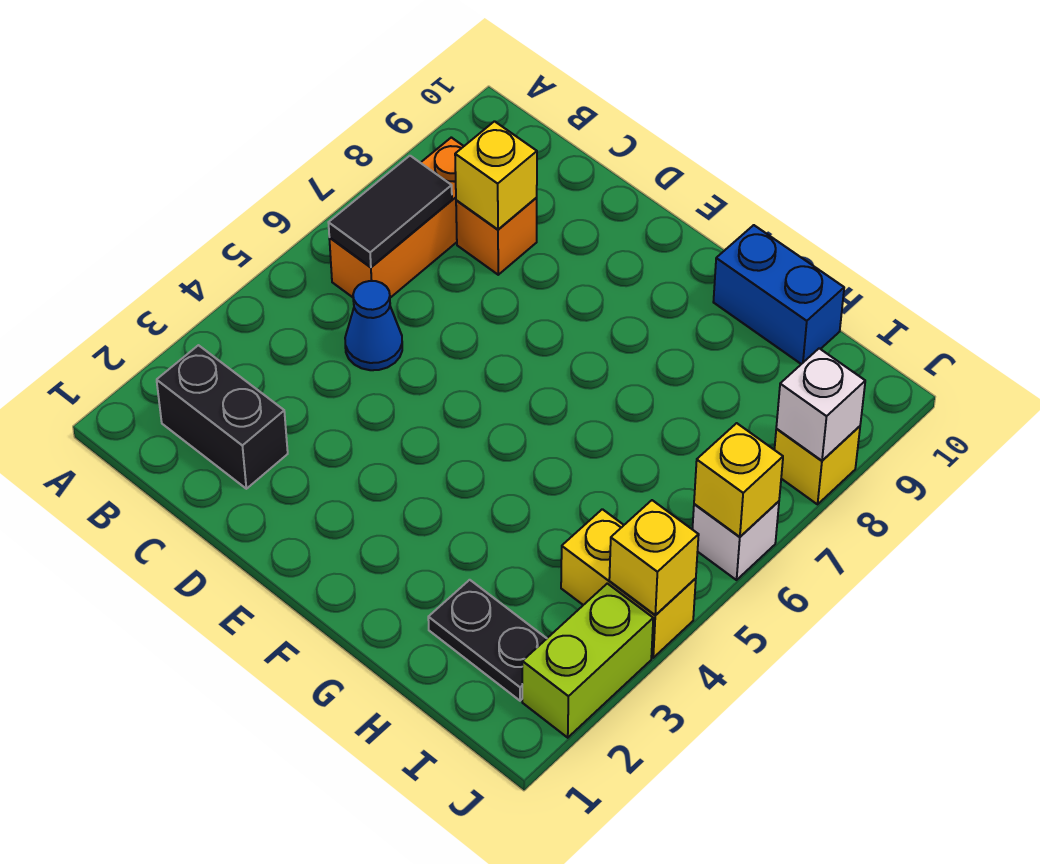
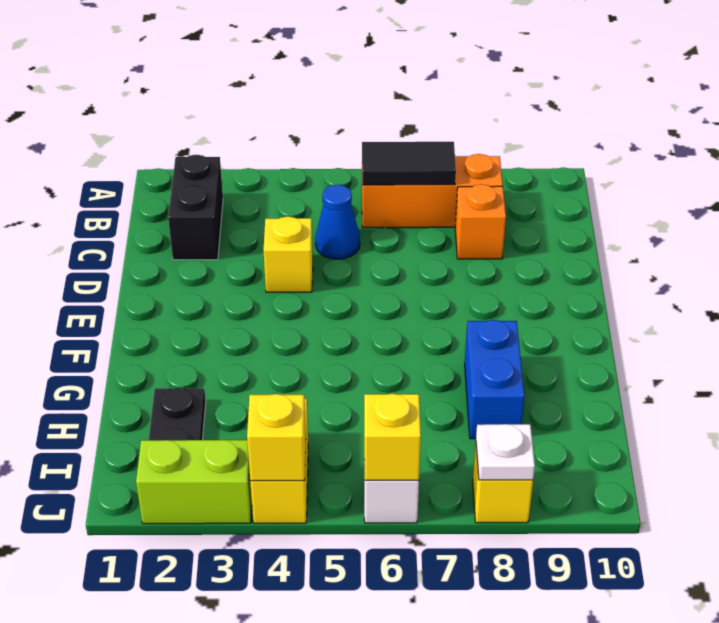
yellow 1x1 brick [455,121,537,229] -> yellow 1x1 brick moved to [264,216,313,292]
blue 1x2 brick [713,225,844,364] -> blue 1x2 brick moved to [465,320,524,439]
white 1x1 brick [776,348,865,461] -> white 1x1 plate [476,424,535,480]

